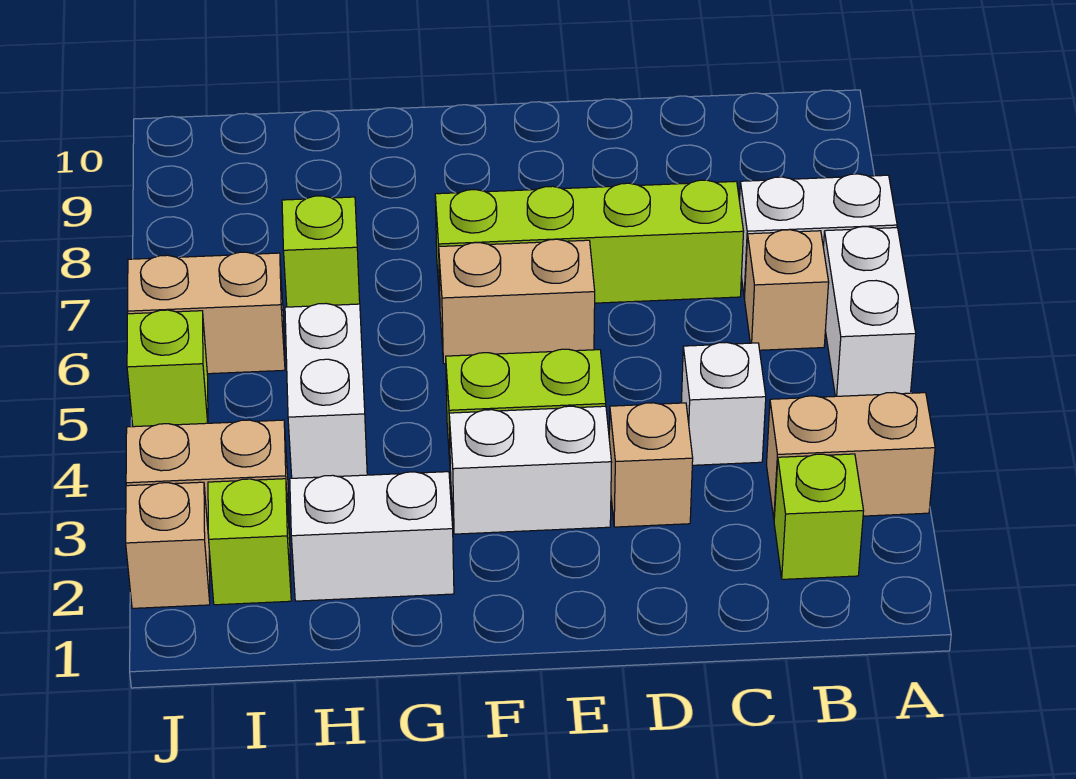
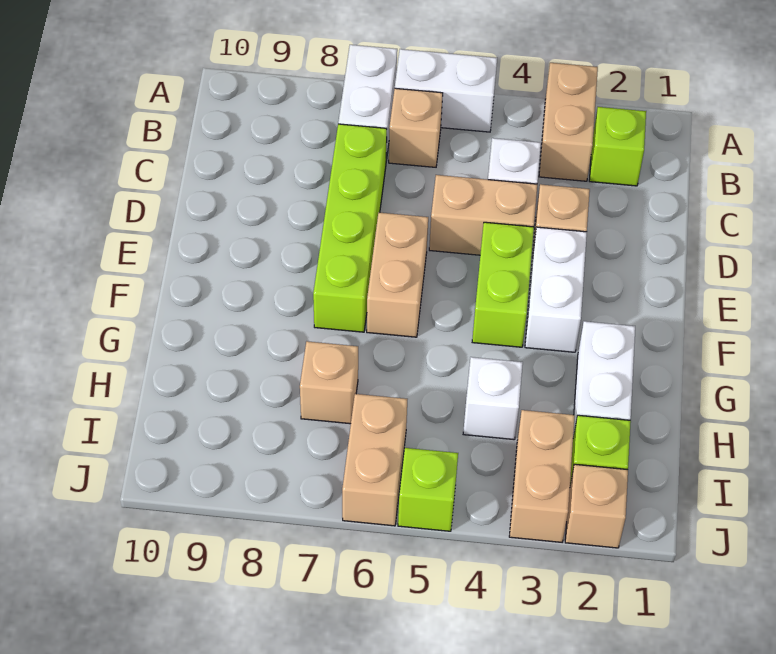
none -> tan 1x2 brick [429,175,537,255]
white 1x2 brick [285,304,367,478] -> white 1x1 brick [463,357,523,440]
lime 1x1 brick [282,196,360,307] -> tan 1x1 brick [300,341,358,424]

